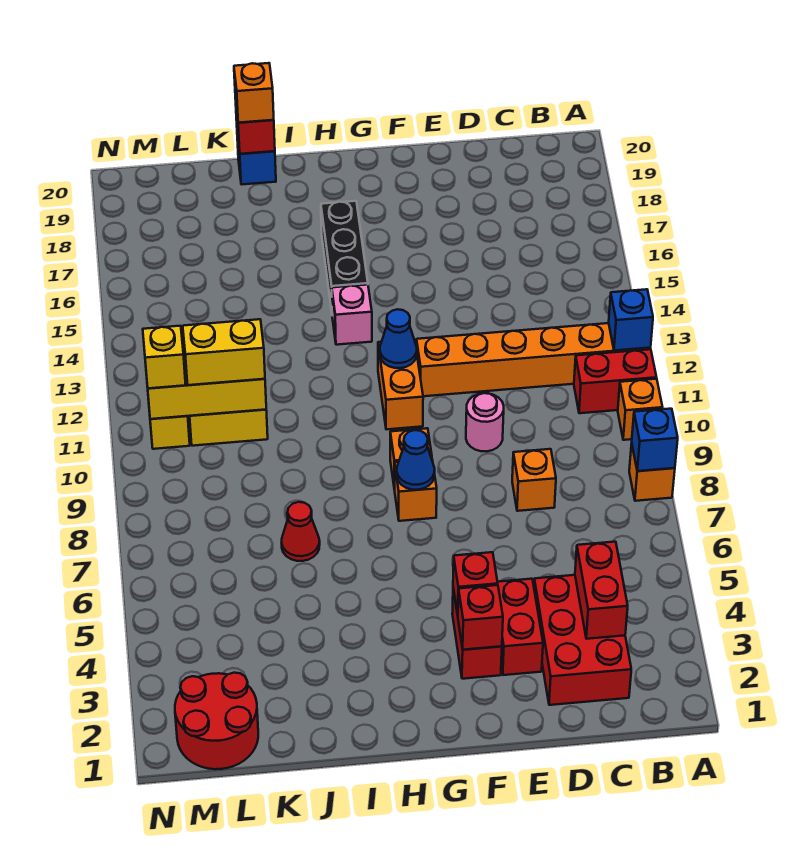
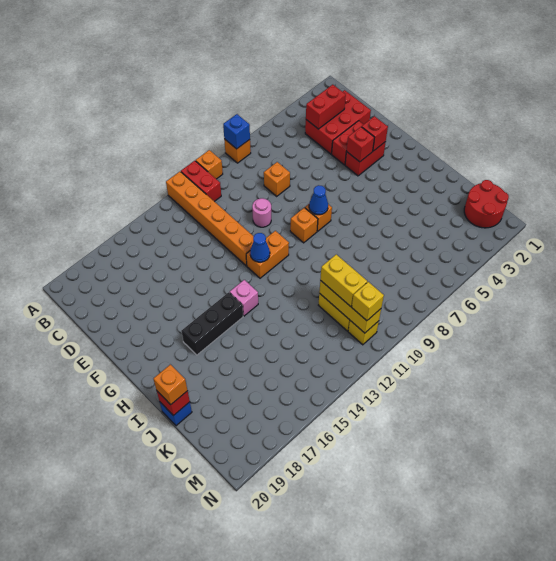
blue 1x1 brick [609,289,653,351] -> none
red 1x1 cone [282,502,320,561] -> none

